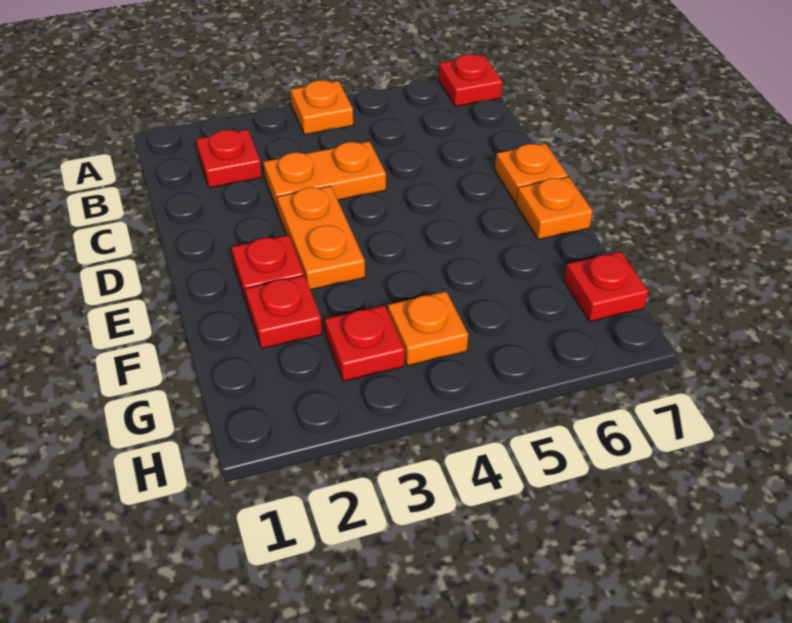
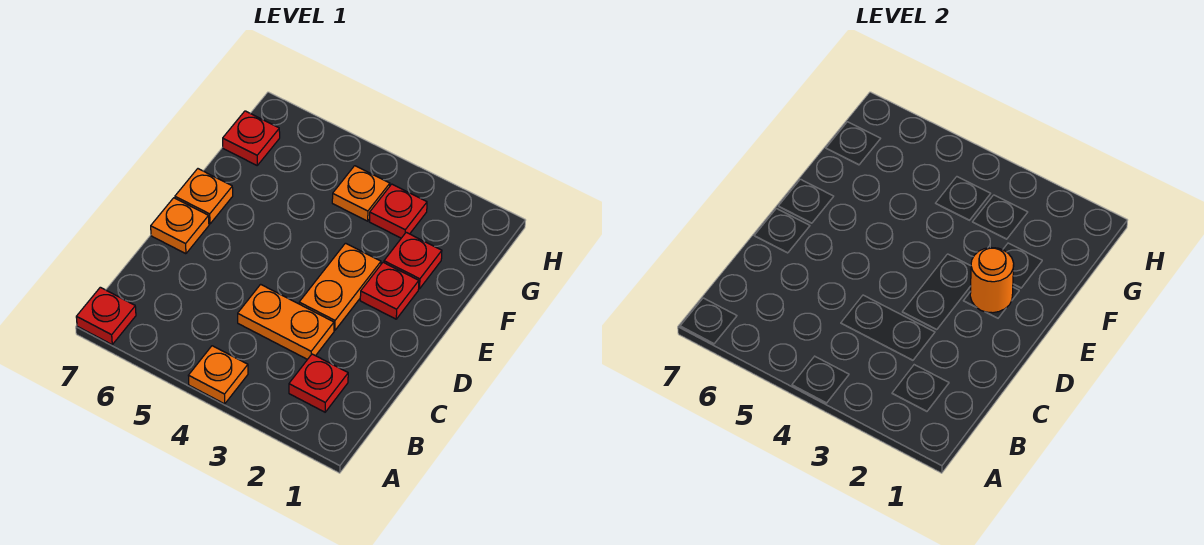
none -> orange 1x1 round brick [970,247,1014,313]

